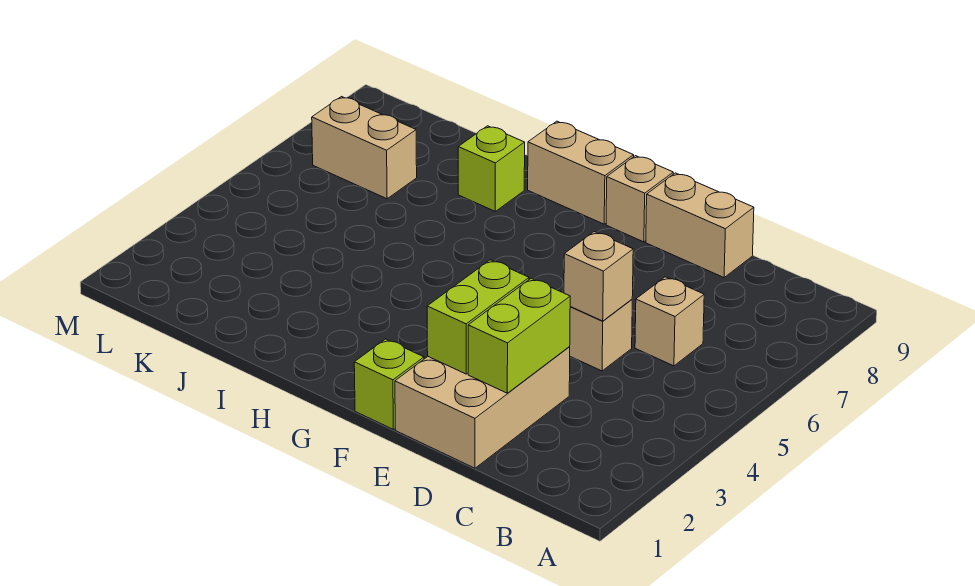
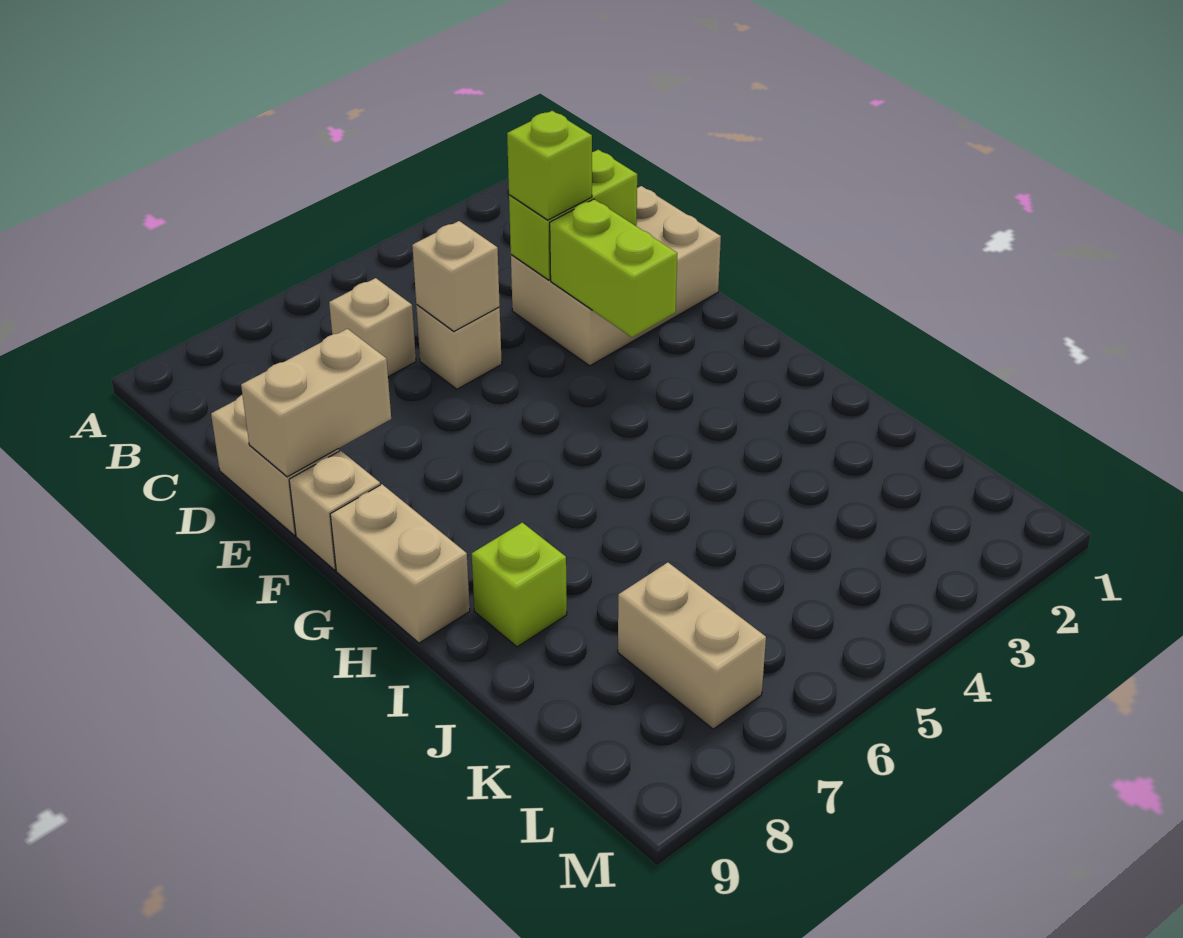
lime 1x2 brick [427,260,529,374] -> lime 1x2 brick turned to [550,199,677,337]
none -> tan 1x2 brick [241,329,391,477]
lime 1x1 brick [354,339,424,429] -> lime 1x1 brick moved to [507,111,592,220]

